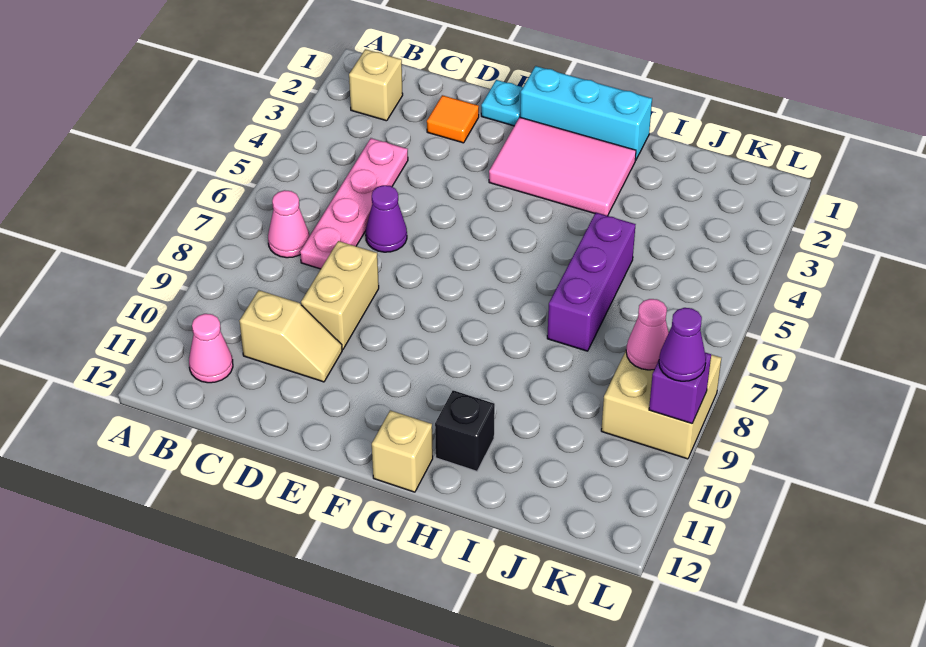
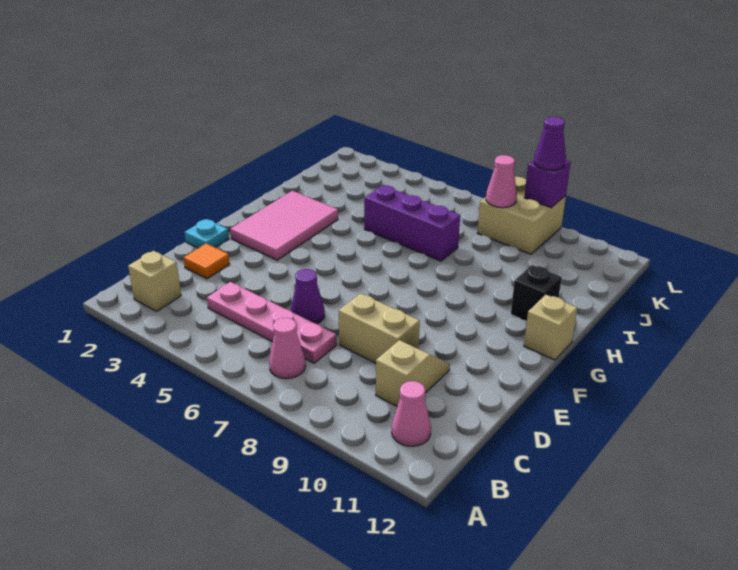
cyan 1x3 brick [520,66,652,160] -> none

